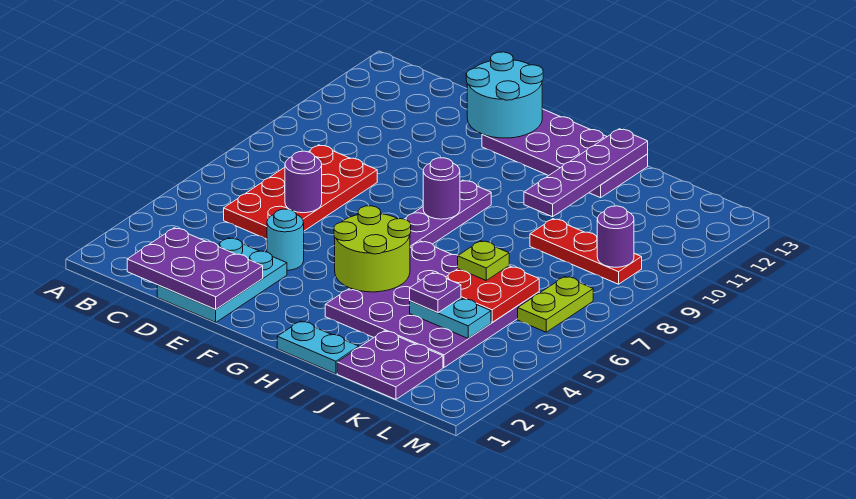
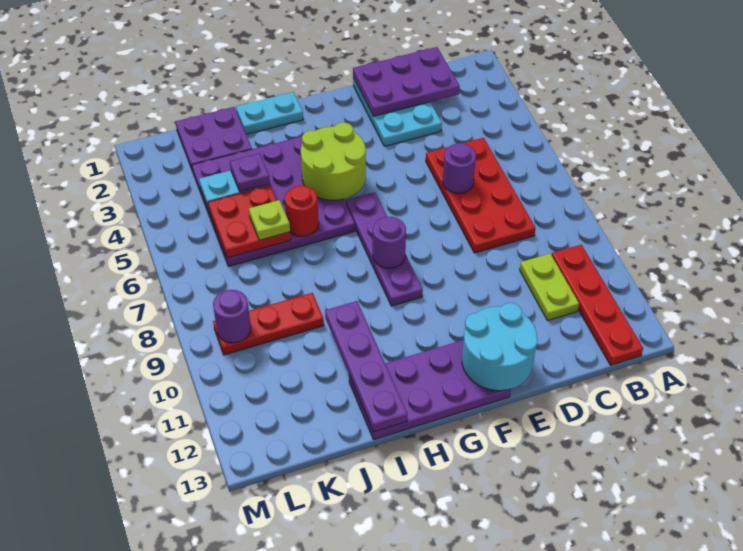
none -> red 1x4 plate [552,245,643,365]
cyan 1x1 round brick [267,209,304,270] -> none
none -> red 1x1 round brick [285,185,319,237]
lime 1x2 plate [518,277,593,332] -> lime 1x2 plate moved to [520,254,579,321]

